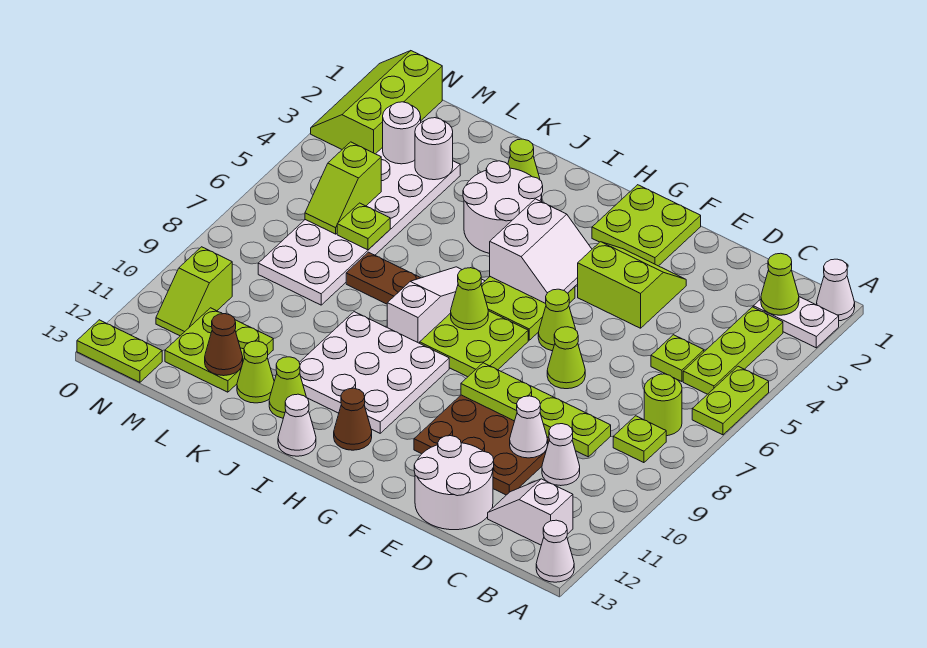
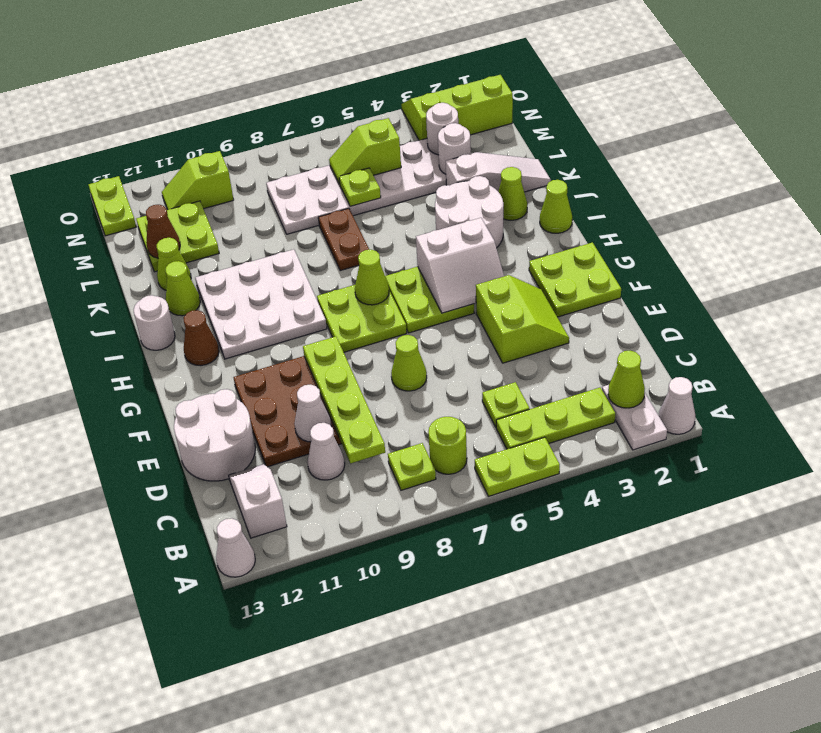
lime 1x1 cone [538,289,576,351] -> lime 1x1 cone moved to [540,180,572,233]
white 1x3 slope [387,267,485,343] -> white 1x3 slope moved to [446,152,551,192]
white 1x1 cone [278,394,316,456] -> white 1x1 round brick [134,295,175,350]

